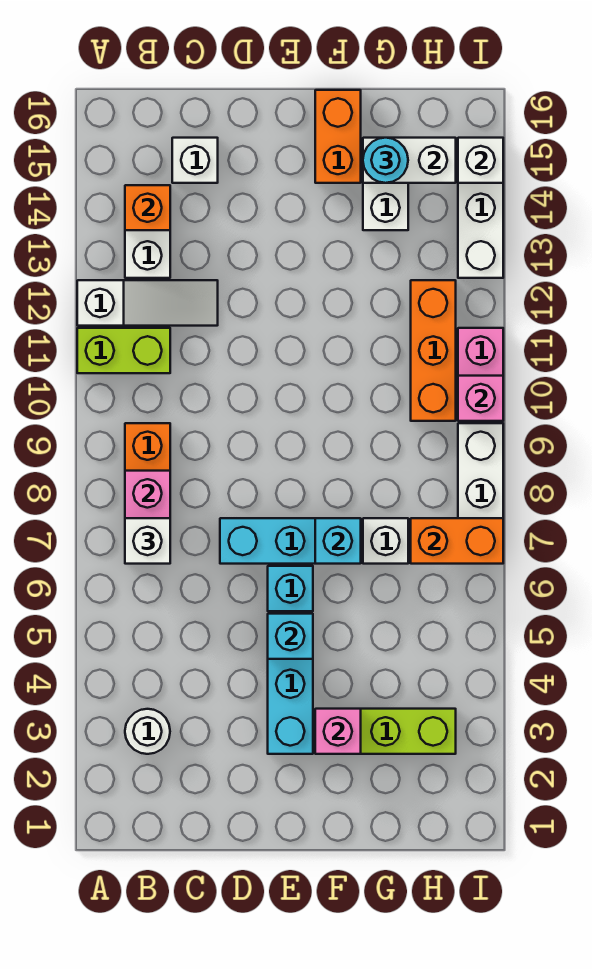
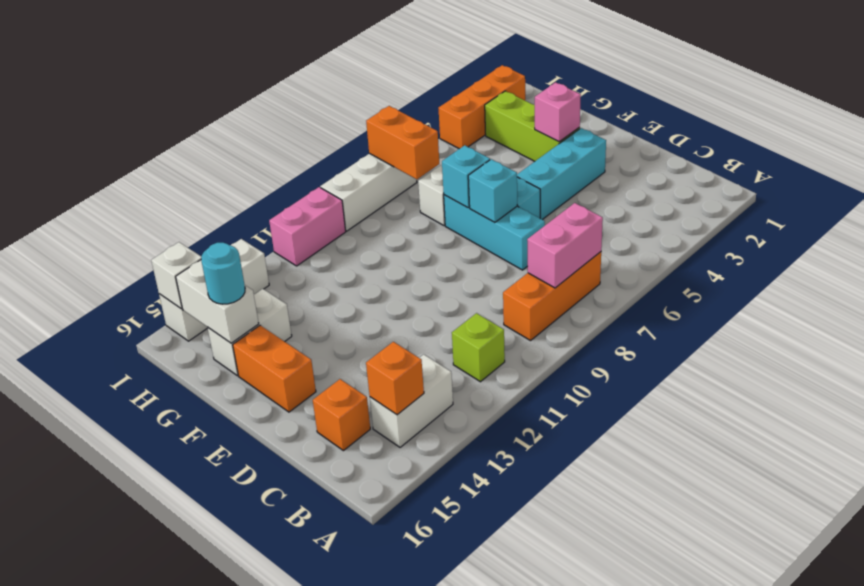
lime 1x2 brick [77,328,170,373] -> lime 1x1 brick [452,313,505,382]
white 1x3 slope [77,280,218,326] -> none
white 1x1 round brick [125,709,170,754] -> none
white 1x1 brick [125,518,170,564] -> none
white 1x1 brick [172,138,218,183] -> orange 1x1 brick [313,379,370,451]
cyan 1x1 brick [268,614,313,659] -> cyan 1x1 brick moved to [468,159,517,222]
orange 1x2 brick [315,90,361,183] -> orange 1x2 brick turned to [233,325,316,412]
orange 1x3 brick [411,280,456,421] -> orange 1x3 brick moved to [439,65,525,149]
pink 1x1 brick [458,376,503,421] -> none

